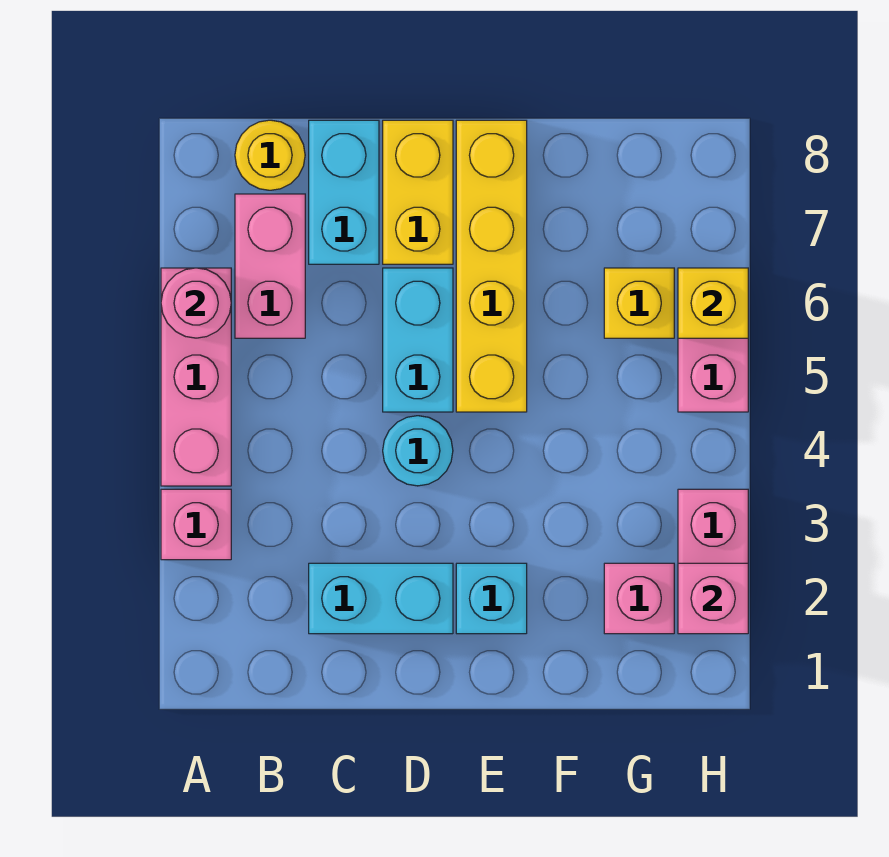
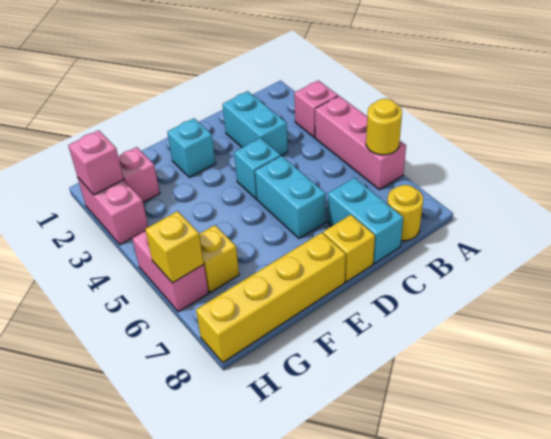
pink 1x1 round brick [161,268,231,338] -> yellow 1x1 round brick [366,99,402,155]
pink 1x2 brick [235,194,305,338] -> none
cyan 1x2 brick [309,563,453,634] -> cyan 1x2 brick turned to [223,91,288,156]
cyan 1x1 round brick [383,416,453,486] -> cyan 1x1 brick [234,138,281,199]
yellow 1x2 brick [383,120,453,264] -> yellow 1x1 brick [323,215,375,282]
yellow 1x4 brick [456,120,527,412] -> yellow 1x4 brick turned to [196,233,346,362]

